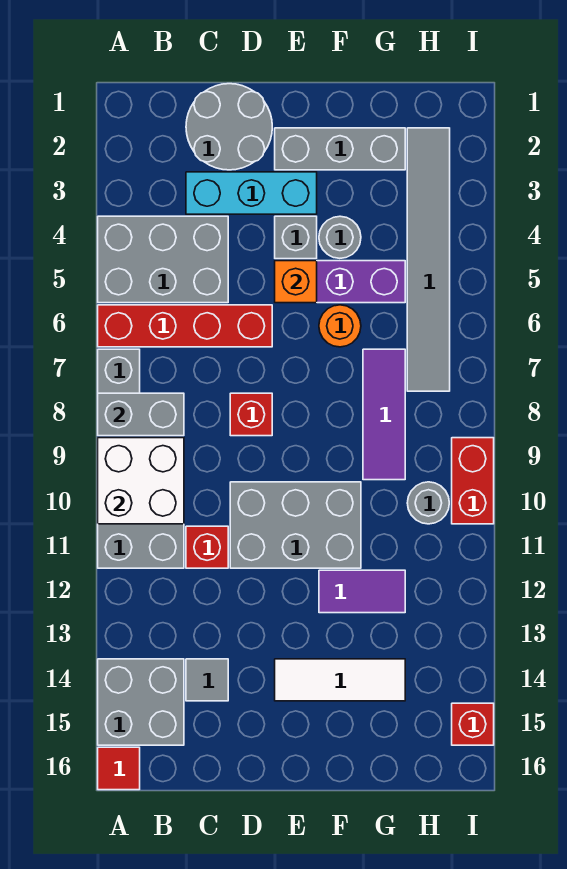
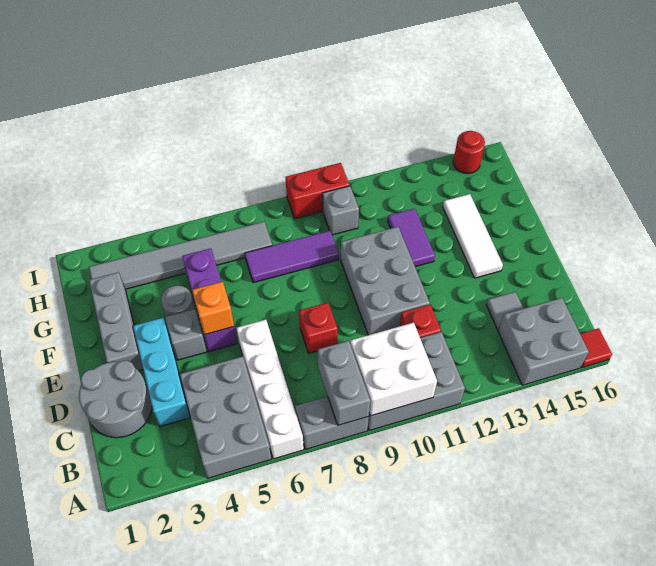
red 1x4 brick [98,305,272,347] -> white 1x4 brick [236,320,304,459]
orange 1x1 round brick [319,305,361,347] -> none
grey 1x1 round brick [407,482,449,524] -> grey 1x1 brick [323,186,359,235]
red 1x1 brick [452,703,494,745] -> red 1x1 round brick [453,131,485,174]

